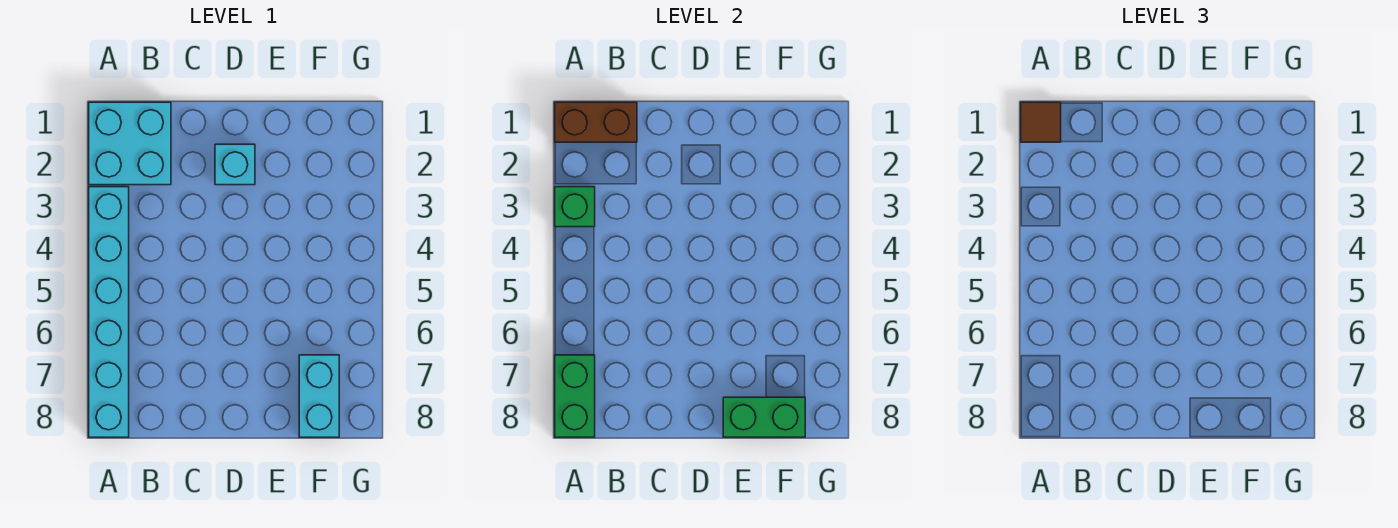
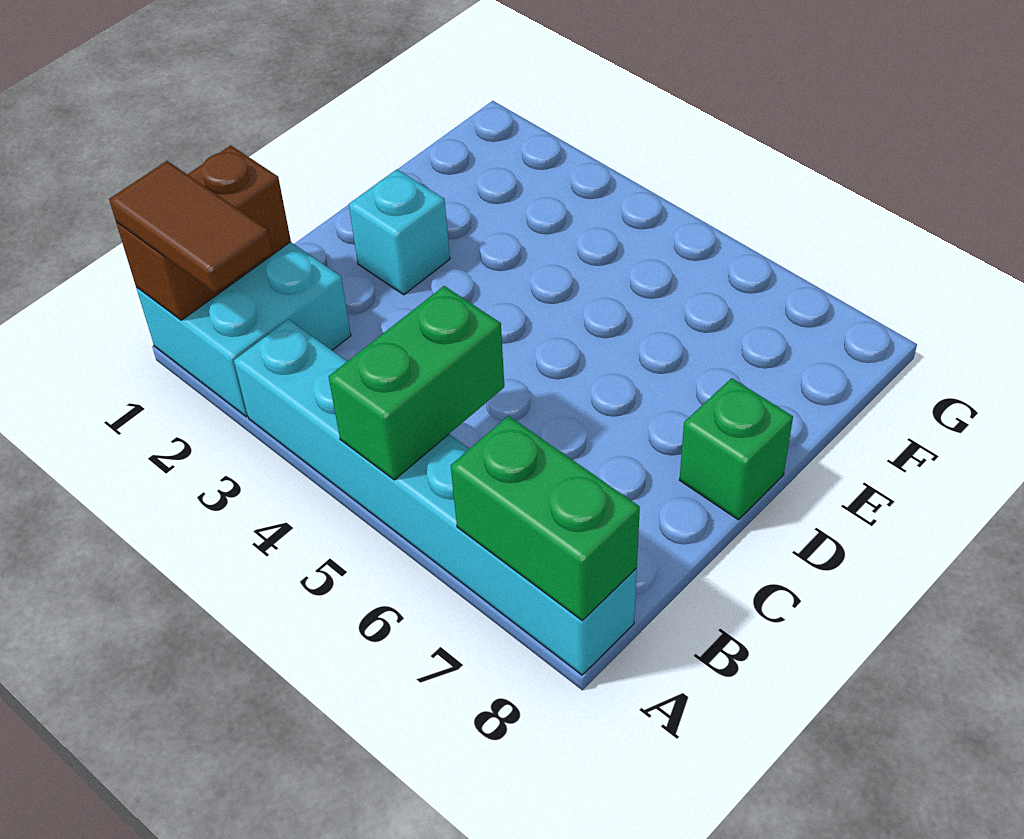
brown 1x1 tile [1021,102,1061,142] -> brown 1x2 tile [109,161,272,293]
green 1x1 brick [555,187,595,227] -> green 1x1 brick moved to [680,378,793,520]
green 1x2 brick [723,397,805,437] -> green 1x2 brick moved to [329,286,504,480]
cyan 1x2 brick [299,355,339,437] -> none

